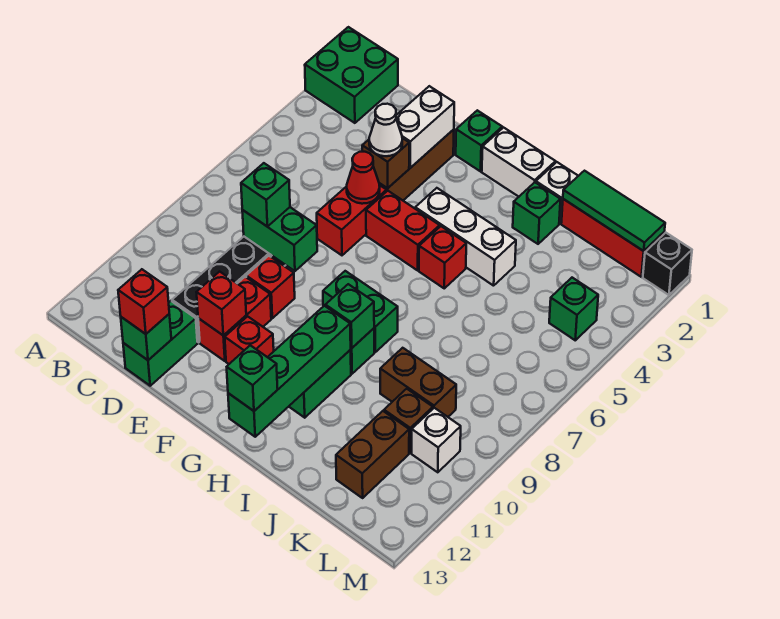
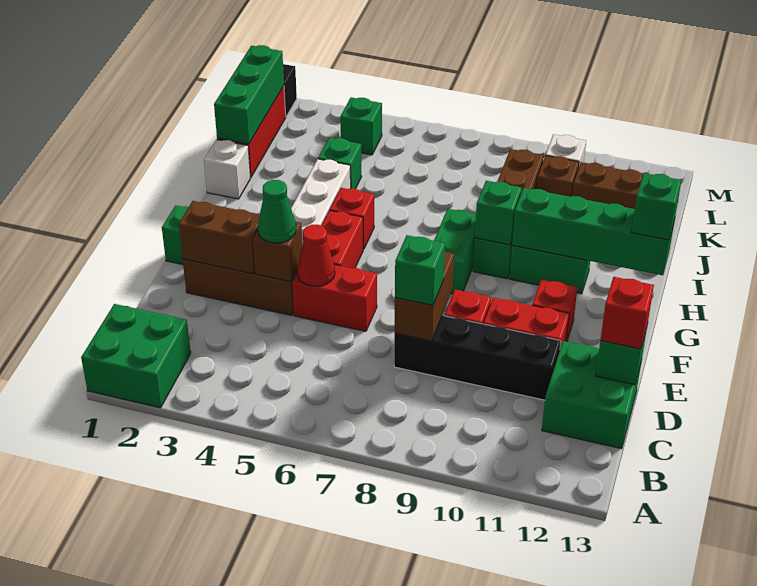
green 1x2 brick [242,207,317,271] -> brown 1x2 brick [395,252,454,341]
green 1x2 brick [123,301,198,386] -> green 2x2 brick [542,341,642,449]
white 1x2 brick [396,86,454,168] -> brown 1x2 brick [179,201,260,274]
white 1x1 cone [369,104,402,156] -> green 1x1 cone [258,180,296,243]
red 1x1 brick [197,272,246,336] -> none
white 1x2 brick [482,128,556,197] -> none
green 1x1 brick [513,182,560,244] -> green 1x1 brick moved to [318,138,362,189]
green 1x3 tile [563,171,665,251] -> green 1x3 brick [214,45,284,144]

